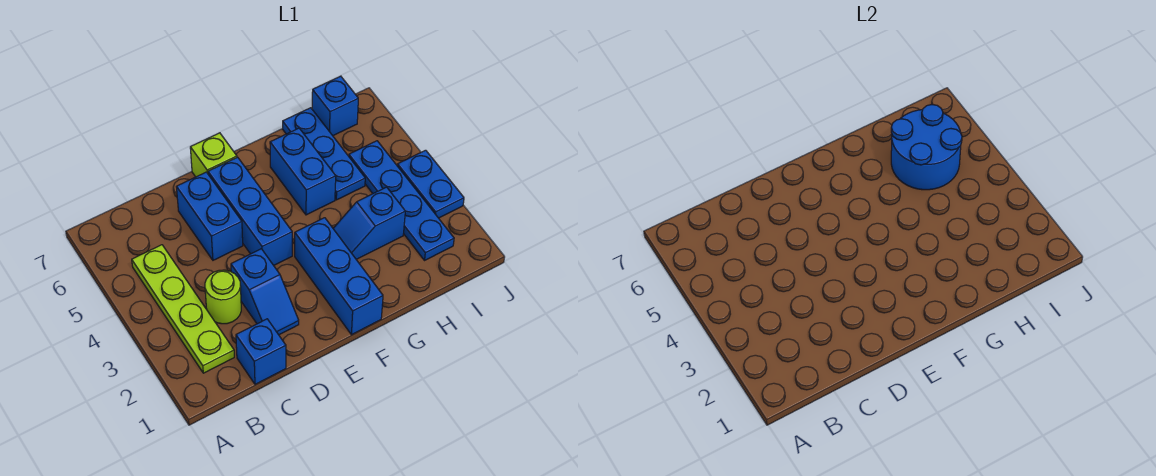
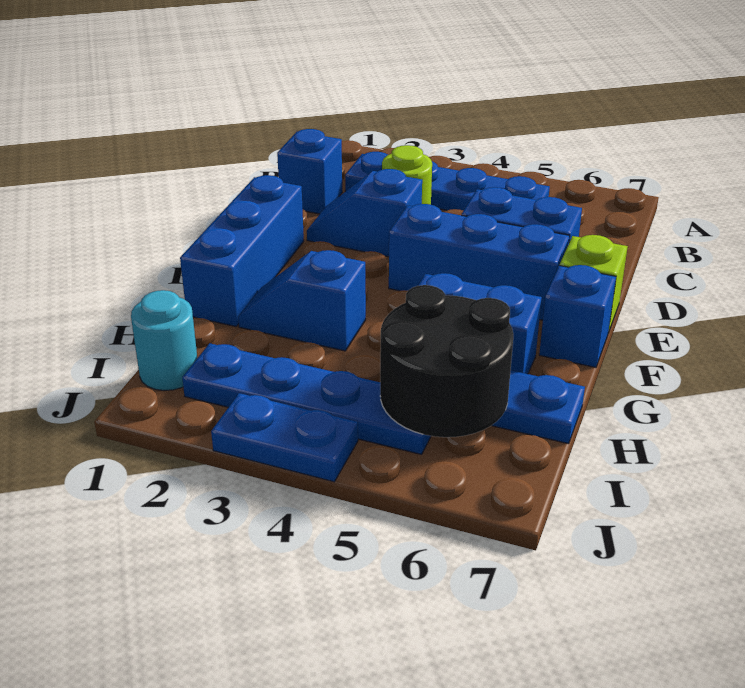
lime 1x4 plate [132,245,234,373] -> blue 1x4 plate [345,152,550,211]
blue 1x3 brick [295,218,383,335] -> blue 1x3 brick turned to [180,175,304,326]
blue 1x2 slope [333,187,405,259] -> blue 1x2 slope turned to [238,250,366,351]
blue 2x2 round brick [891,105,962,190] -> black 2x2 round brick [380,285,513,437]
none -> cyan 1x1 round brick [131,290,197,391]
blue 1x1 brick [312,76,358,136] -> blue 1x1 brick moved to [539,265,616,367]

